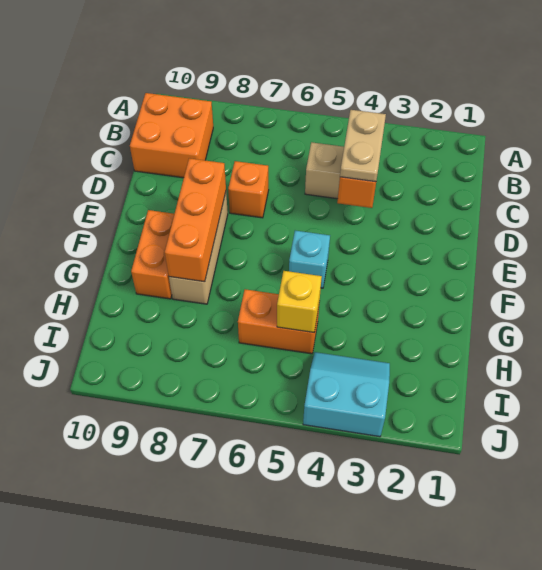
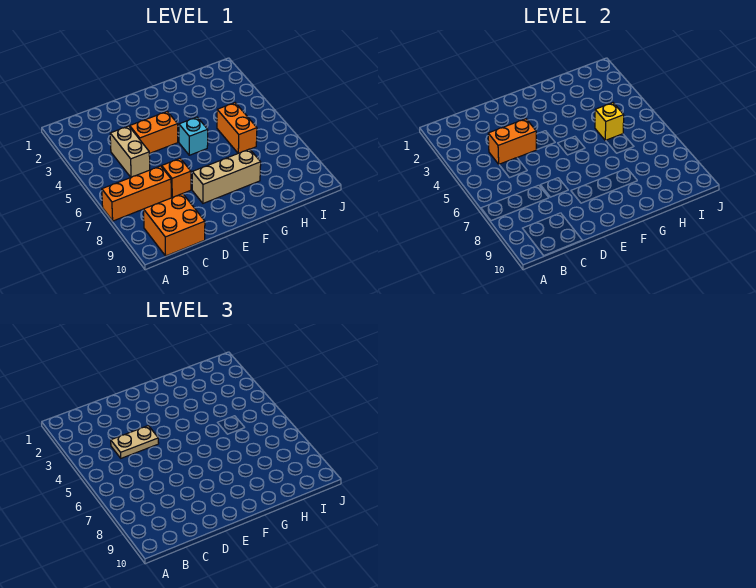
orange 1x3 brick [165,158,226,282] -> orange 1x3 brick moved to [102,166,171,221]
orange 1x2 brick [131,210,174,299] -> orange 1x2 brick moved to [130,112,178,154]
cyan 2x2 slope [303,352,390,437] -> none

